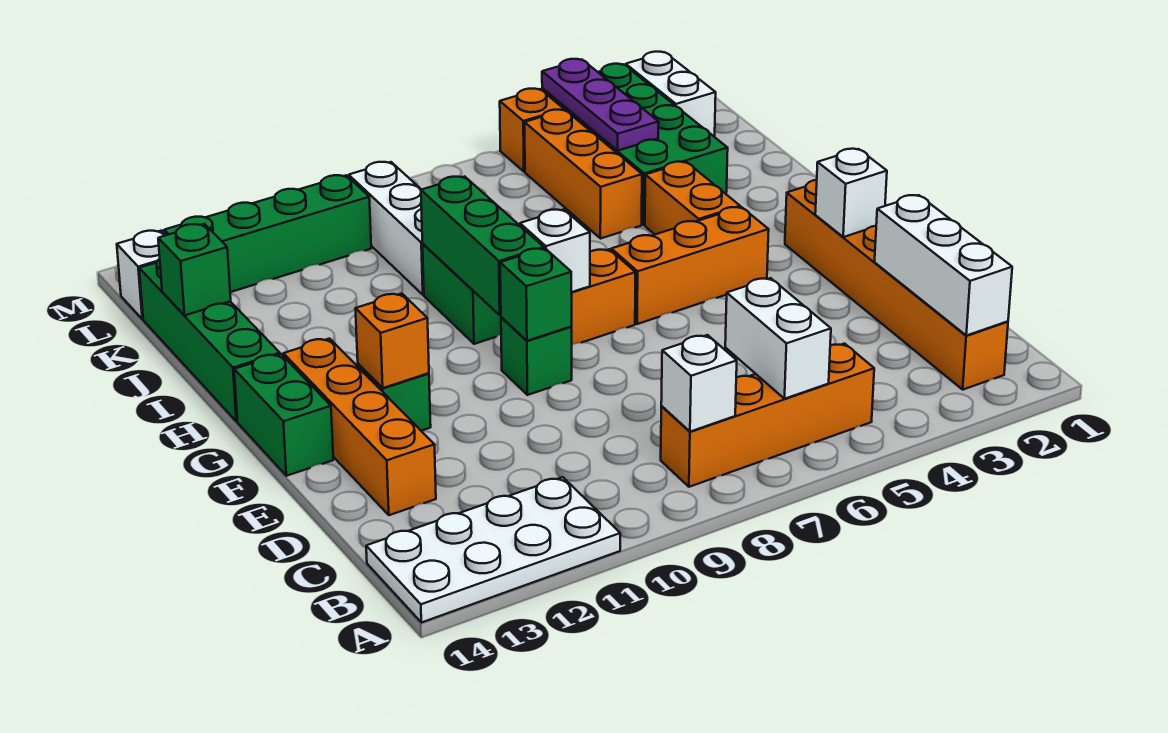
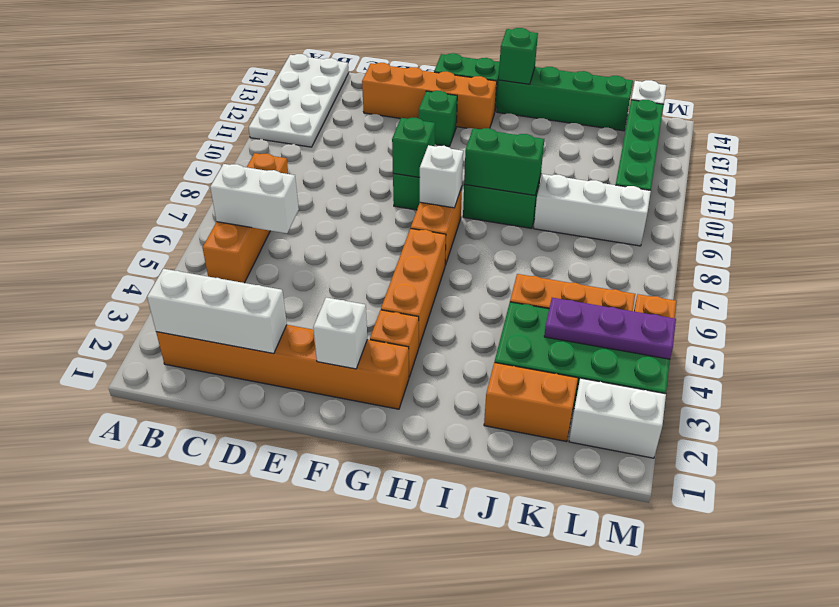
white 1x1 brick [661,335,737,432] -> none
orange 1x1 brick [355,294,429,388] -> orange 1x1 brick moved to [370,310,419,377]
green 1x3 brick [421,177,544,315] -> green 1x2 brick [464,128,544,195]
orange 1x2 brick [645,162,740,234] -> orange 1x2 brick moved to [484,363,578,442]
green 1x1 brick [158,224,231,315] -> green 1x1 brick moved to [499,28,538,84]

